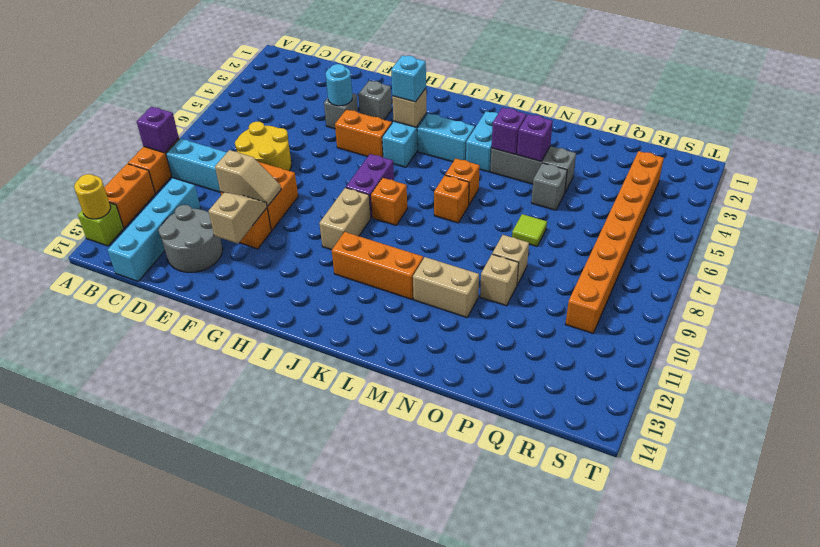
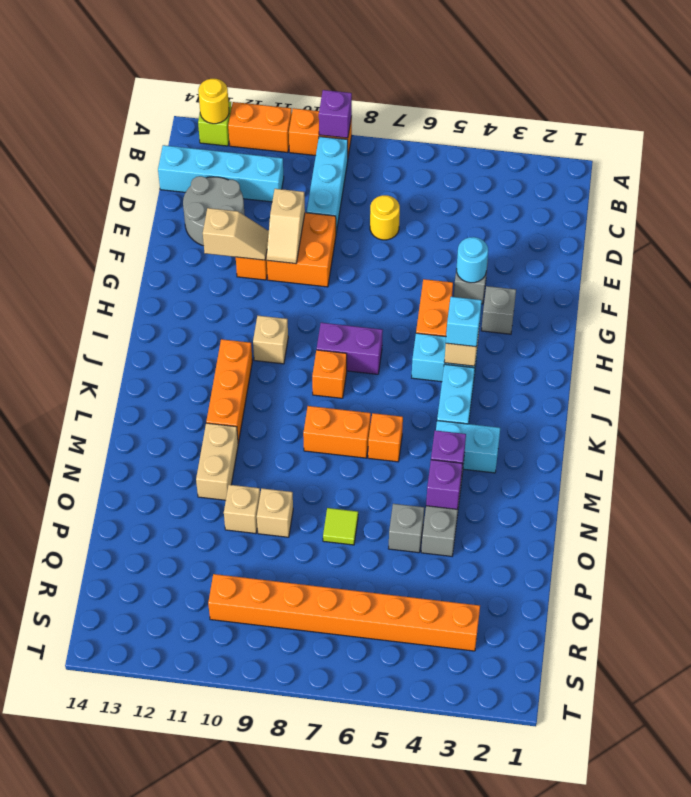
yellow 2x2 round brick [235,122,291,171] -> yellow 1x1 round brick [370,195,400,240]
tan 1x2 brick [319,188,371,250] -> tan 1x1 brick [253,316,288,364]
orange 1x1 brick [434,175,469,223] -> orange 1x2 brick [303,406,371,458]

